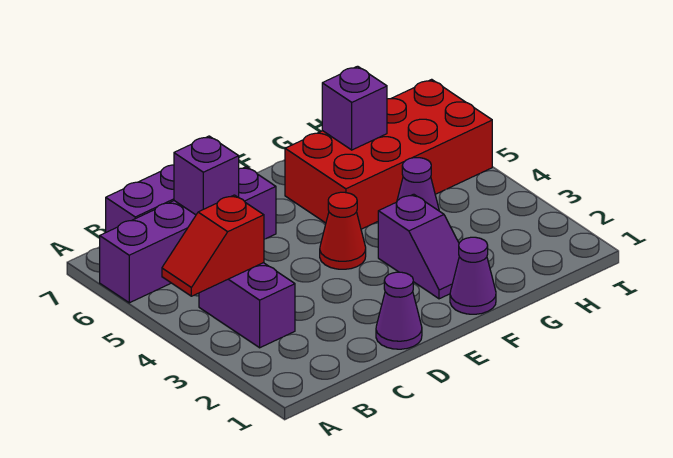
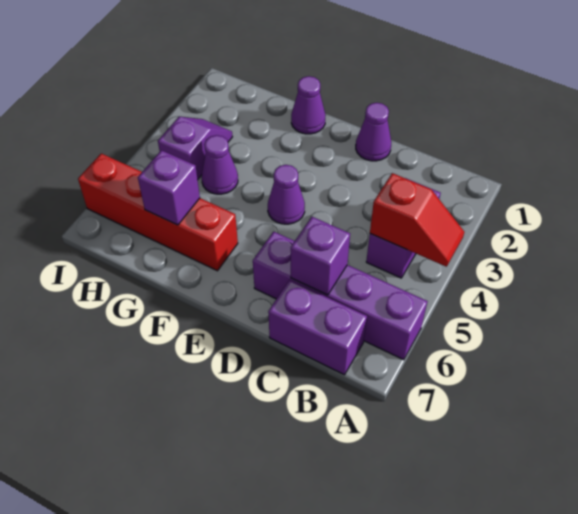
red 1x1 cone [320,192,366,269] -> purple 1x1 cone [268,165,305,224]
purple 1x2 slope [378,194,459,299] -> purple 1x2 slope moved to [158,117,232,180]
red 2x4 brick [285,79,492,229] -> red 1x4 brick [78,154,238,271]

